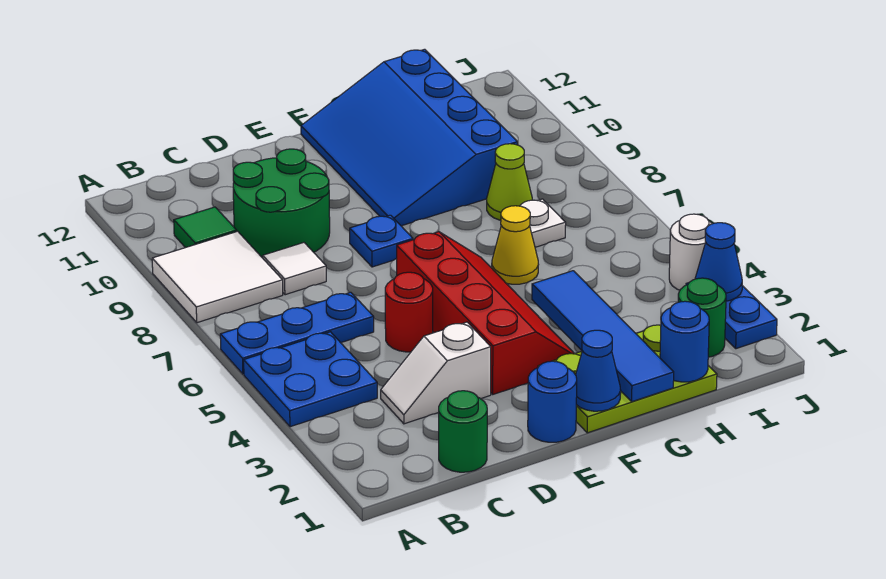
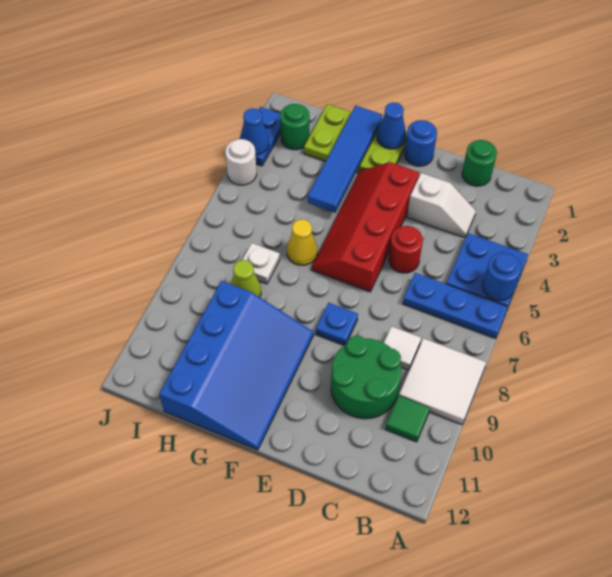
blue 1x1 round brick [660,301,709,382] -> blue 1x1 round brick moved to [482,253,521,301]

